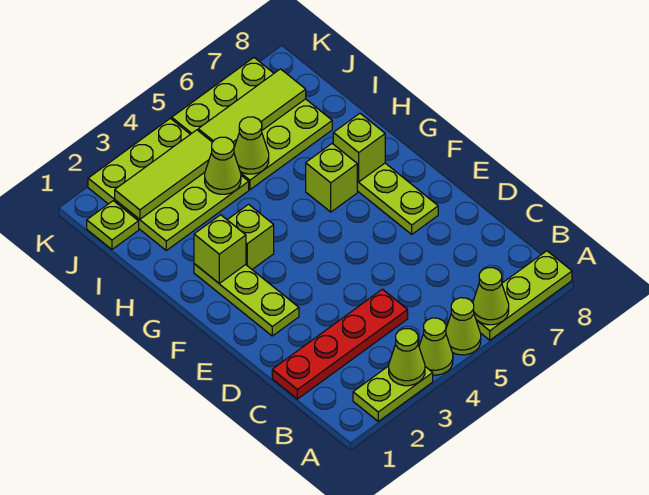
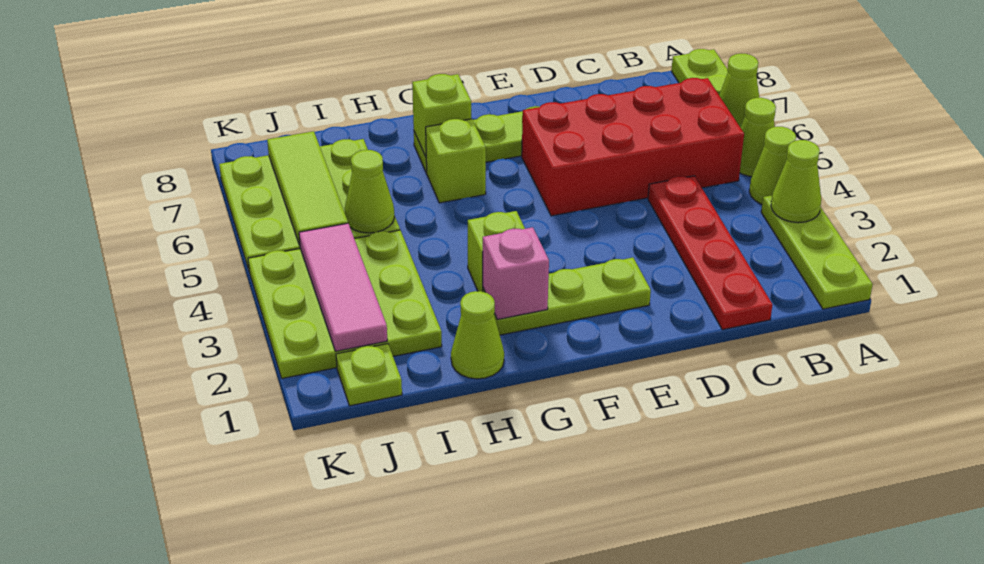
lime 1x2 plate [353,366,433,421] -> lime 1x3 plate [761,195,873,309]
none -> red 2x4 brick [522,78,744,216]
lime 1x1 brick [194,215,246,284] -> pink 1x1 brick [483,227,549,319]
lime 1x1 cone [205,137,241,194] -> lime 1x1 cone moved to [451,291,504,379]
lime 1x3 tile [115,130,212,219] -> pink 1x3 tile [299,223,387,351]

